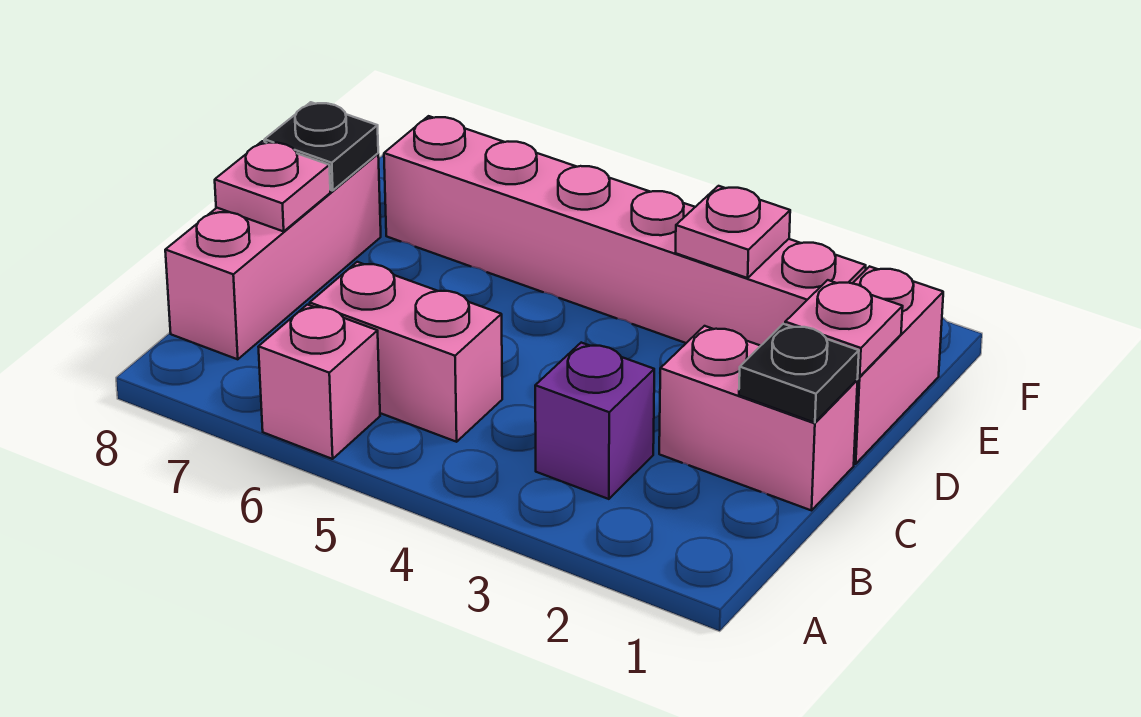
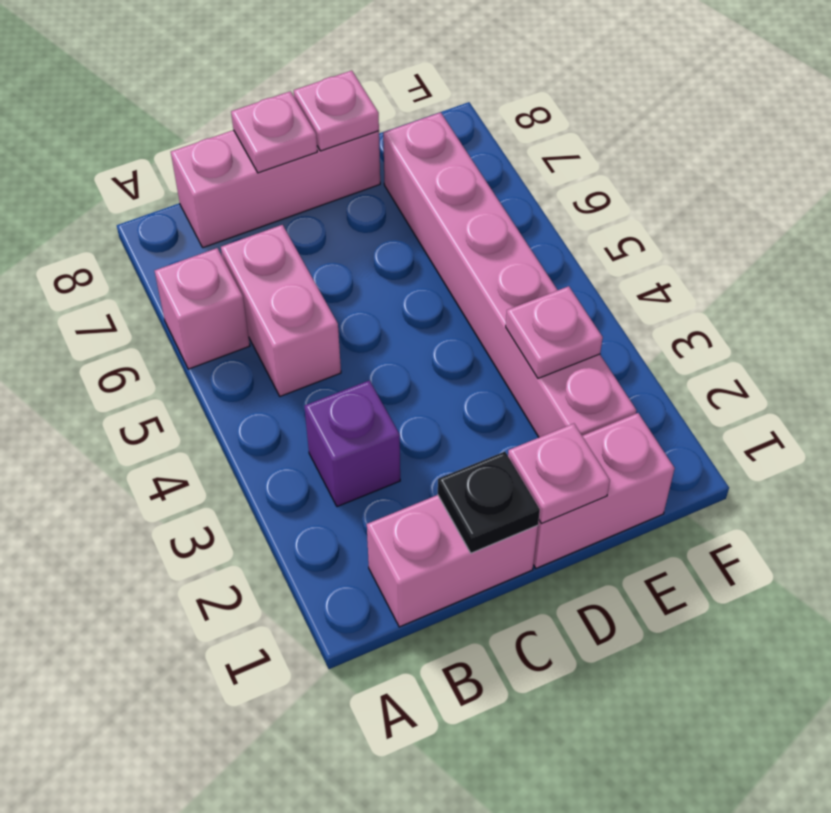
pink 1x2 brick [659,326,858,510] -> pink 1x2 brick turned to [367,495,538,627]
black 1x1 plate [264,102,378,191] -> pink 1x1 plate [294,71,379,151]

